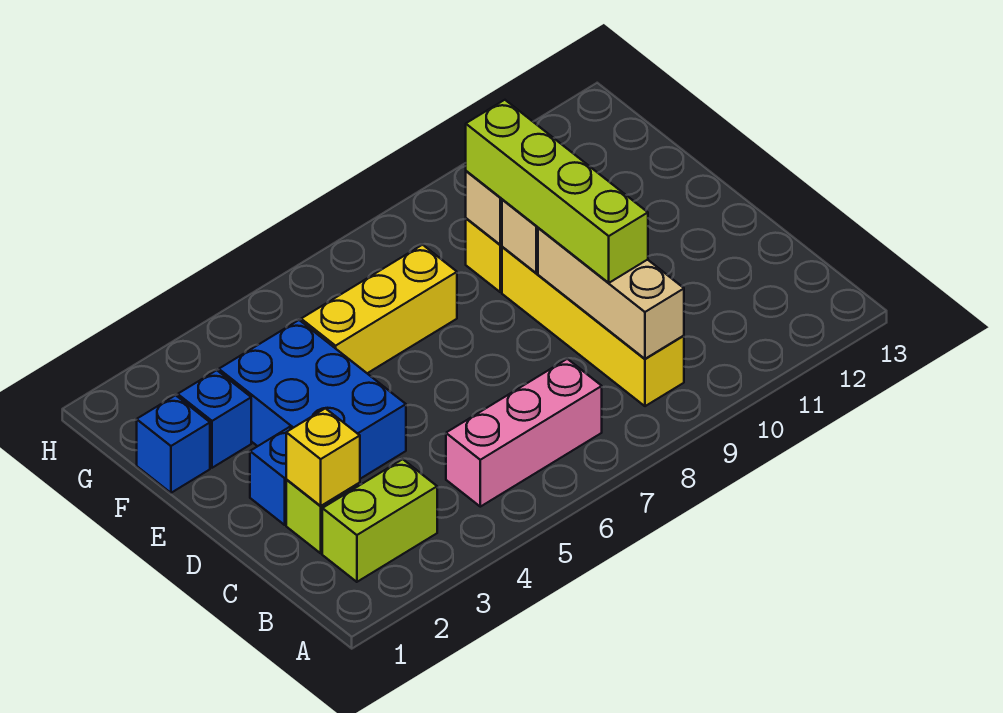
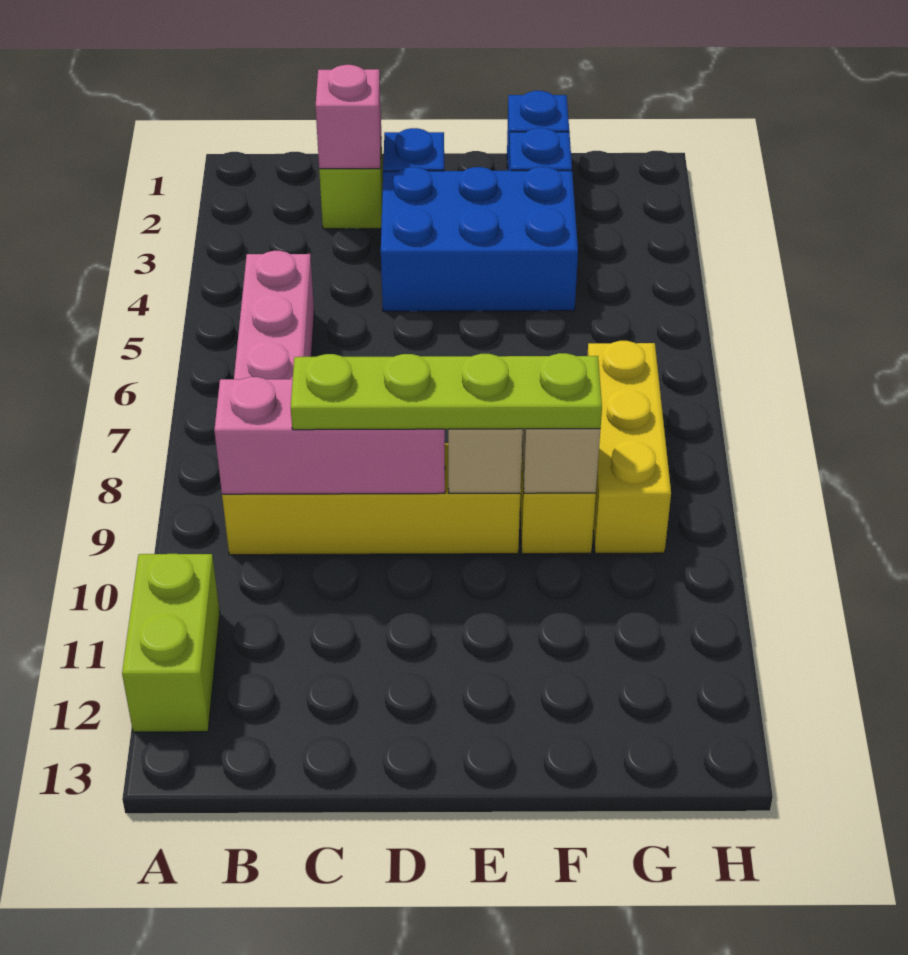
lime 1x2 brick [322,459,437,582] -> lime 1x2 brick moved to [122,554,220,732]
tan 1x3 brick [538,228,684,359] -> pink 1x3 brick [214,377,445,494]
yellow 1x1 brick [286,408,360,506] -> pink 1x1 brick [316,65,381,169]
lime 1x4 brick [466,100,648,283] -> lime 1x4 plate [291,353,602,430]
yellow 1x3 brick [301,245,457,373] -> yellow 1x3 brick moved to [587,341,671,553]

